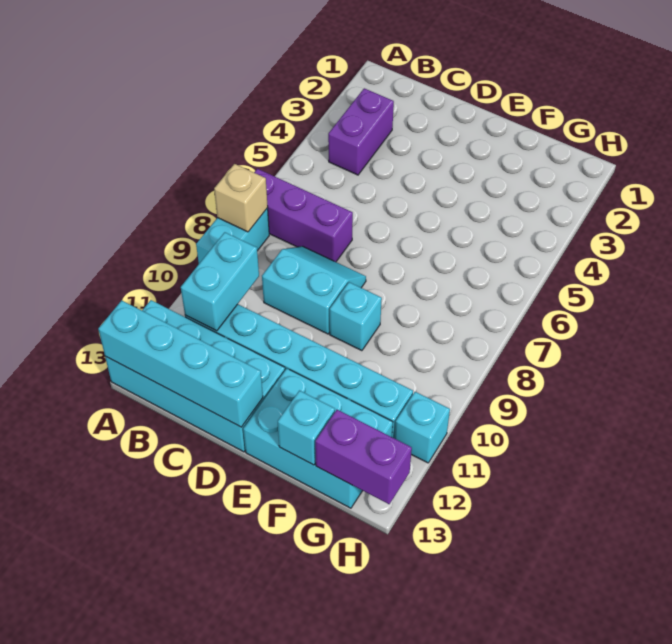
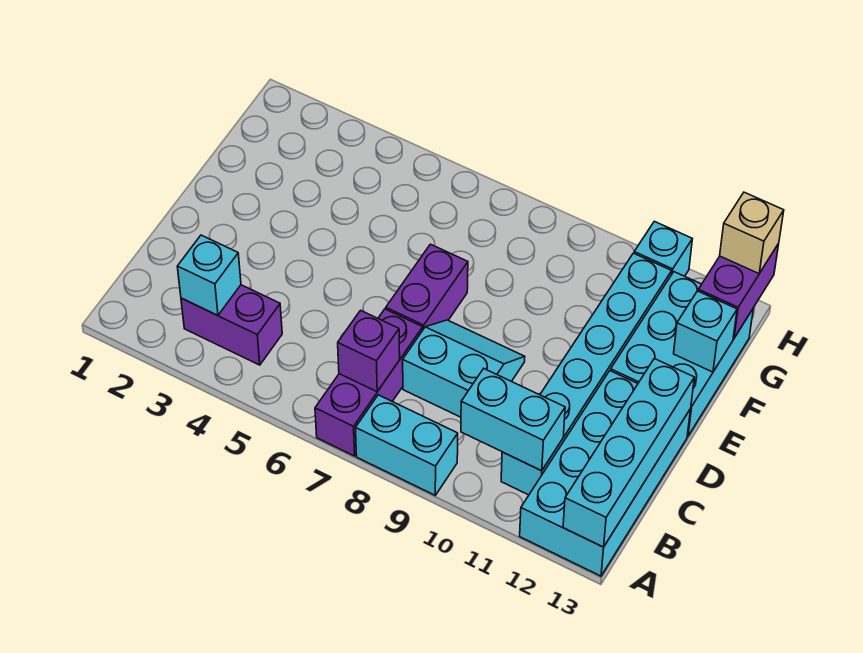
tan 1x1 brick [214,164,268,232] -> tan 1x1 brick moved to [720,192,784,274]
none -> purple 1x1 brick [338,310,400,392]
cyan 2x2 slope [262,246,366,334] -> cyan 2x2 slope turned to [403,320,525,417]
none -> purple 1x2 brick [386,244,468,329]
cyan 1x1 brick [330,282,382,351] -> cyan 1x1 brick moved to [177,235,241,315]

